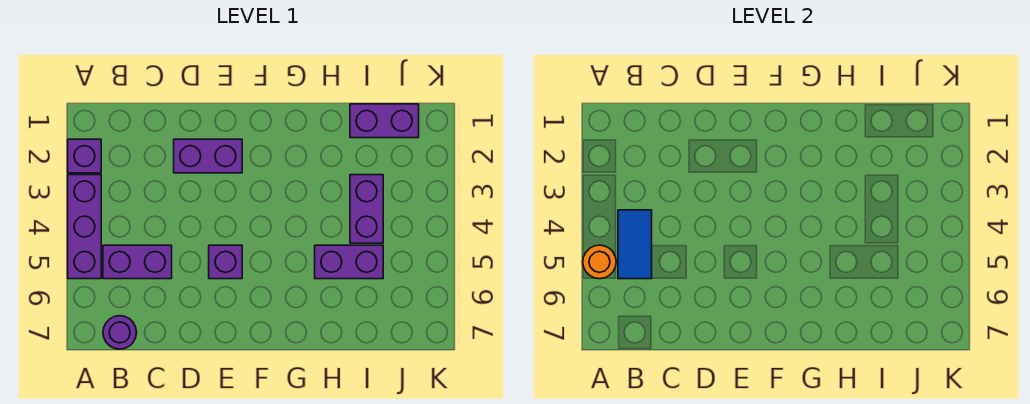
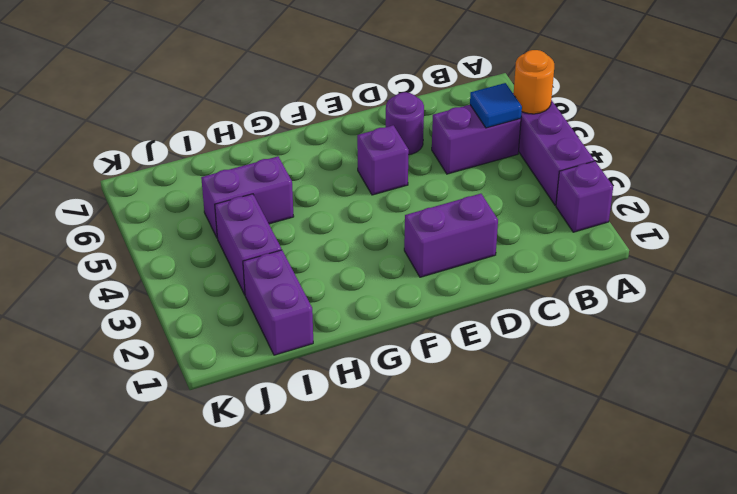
blue 1x2 tile [618,210,652,279] -> blue 1x1 tile [470,83,522,128]
purple 1x1 round brick [103,316,137,349] -> purple 1x1 round brick moved to [386,92,424,155]
purple 1x2 brick [350,104,419,138] -> purple 1x2 brick turned to [243,250,313,355]

